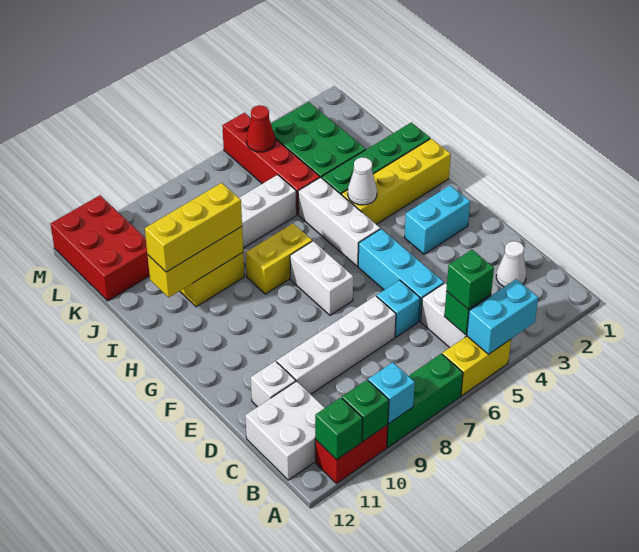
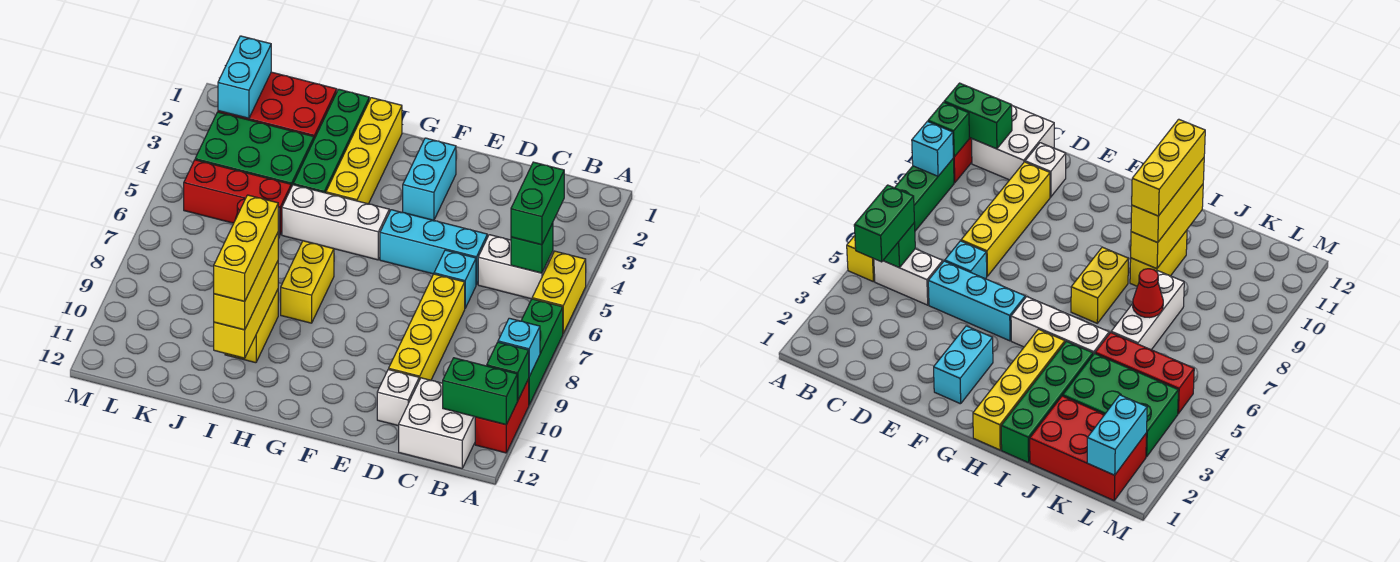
cyan 1x2 brick [467,279,538,354] -> cyan 1x2 brick moved to [218,36,271,118]
green 1x1 brick [315,398,363,460] -> green 1x2 brick [443,358,517,425]
green 1x1 brick [446,250,494,309] -> green 1x2 brick [511,162,564,245]
white 1x1 cone [496,241,526,287] -> none
white 1x4 brick [277,296,396,394] -> yellow 1x4 brick [389,274,465,380]
white 1x2 brick [290,241,353,315] -> none
white 1x1 cone [348,157,377,205] -> none
none -> yellow 1x3 brick [214,195,278,301]
red 1x4 brick [222,113,320,214] -> red 1x3 brick [184,160,291,235]
red 2x3 brick [51,195,150,301] -> red 2x3 brick moved to [218,72,337,139]
red 1x1 cone [247,105,275,152] -> red 1x1 cone moved to [1133,269,1163,318]

